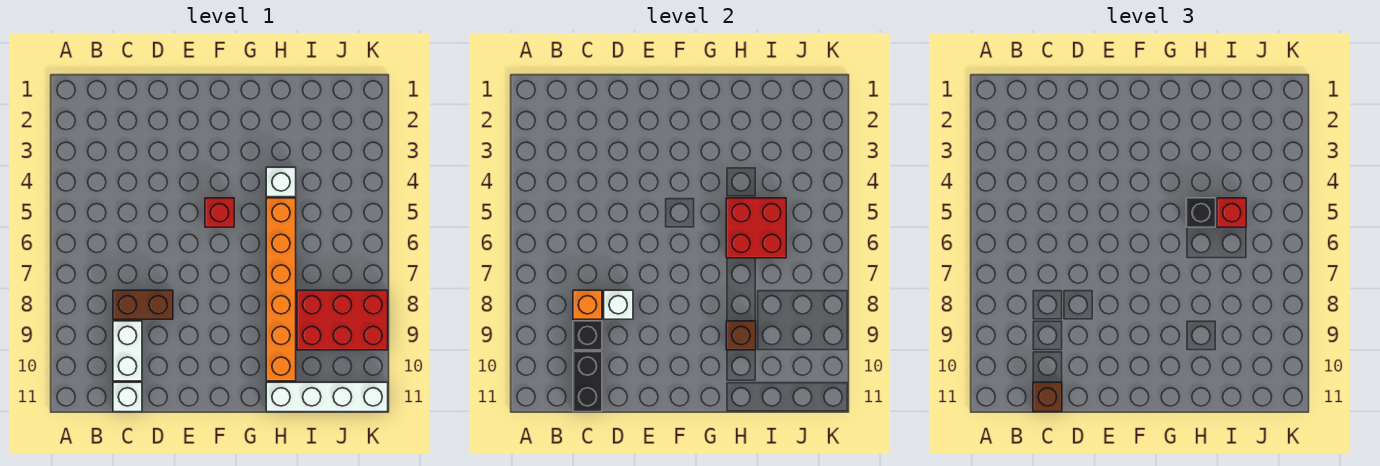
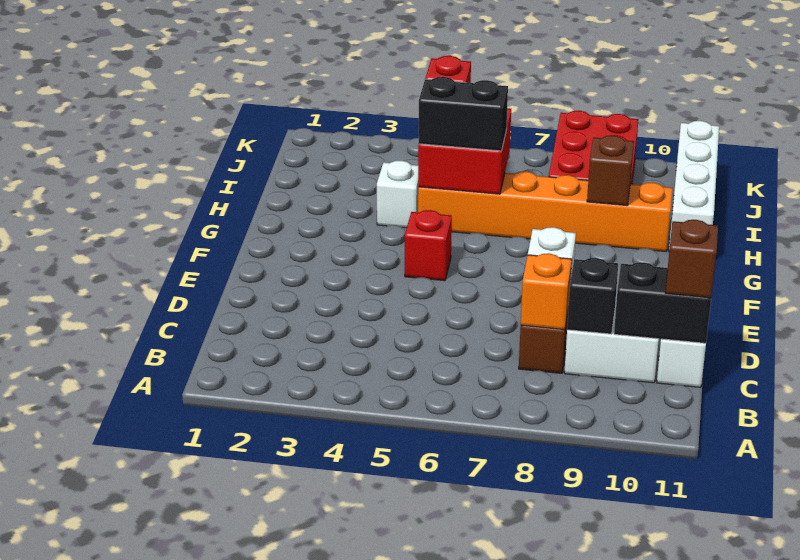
black 1x1 brick [1186,198,1216,227] -> black 1x2 brick [418,77,508,151]

